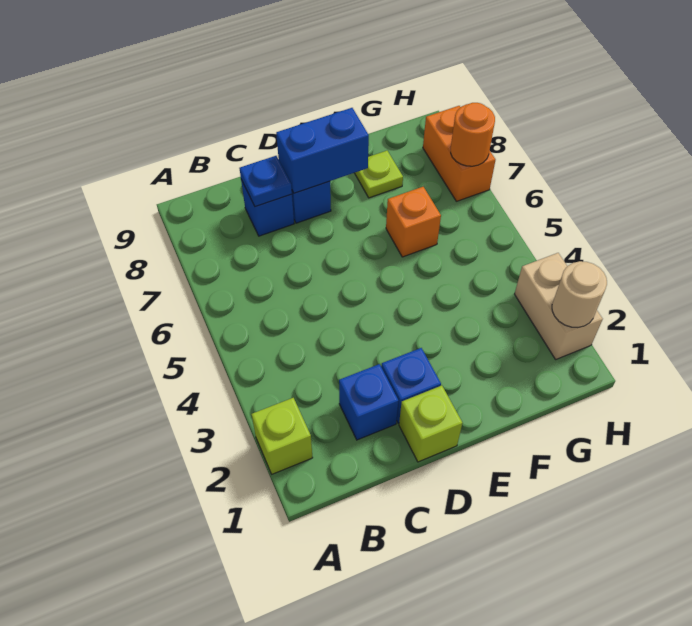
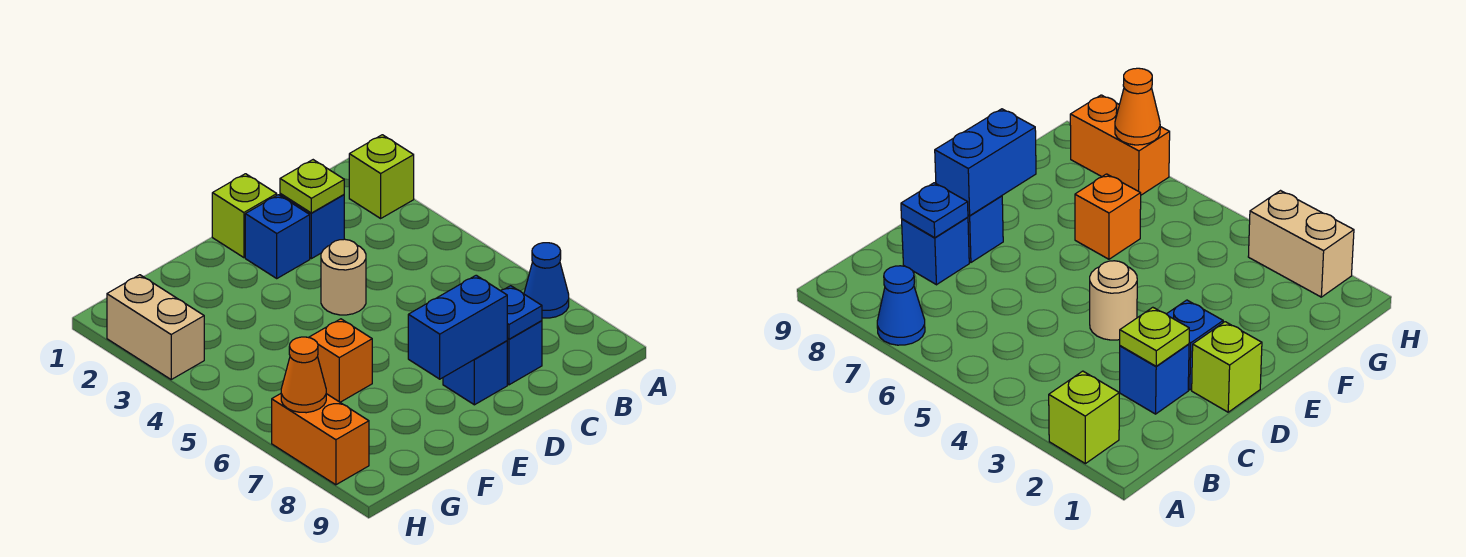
none -> blue 1x1 cone [524,243,569,318]
lime 1x1 plate [355,151,403,198] -> lime 1x1 plate moved to [280,160,344,213]
tan 1x1 round brick [552,261,607,327] -> tan 1x1 round brick moved to [321,239,366,315]
orange 1x1 round brick [451,103,495,166] -> orange 1x1 cone [281,337,326,413]

